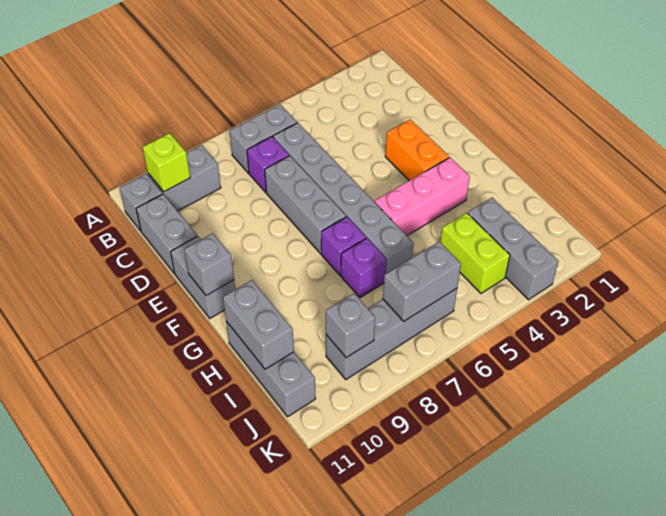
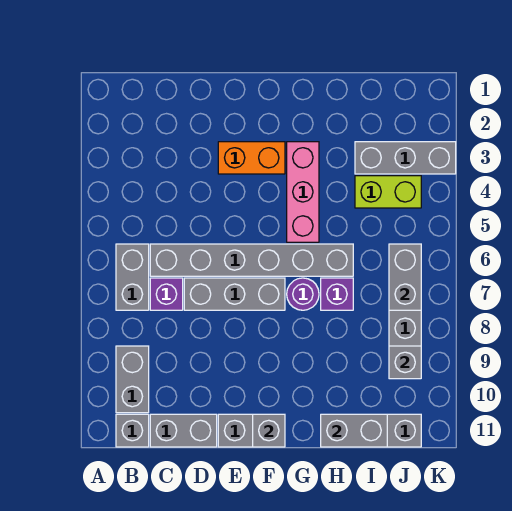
lime 1x1 brick [143,133,190,192] -> none
purple 1x1 brick [321,217,366,275] -> purple 1x1 round brick [287,278,319,310]

